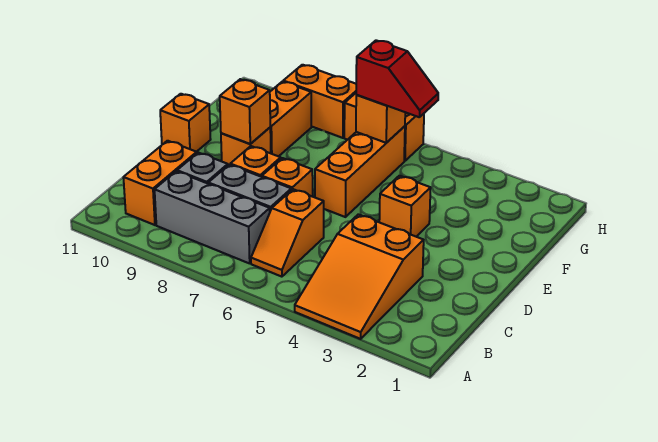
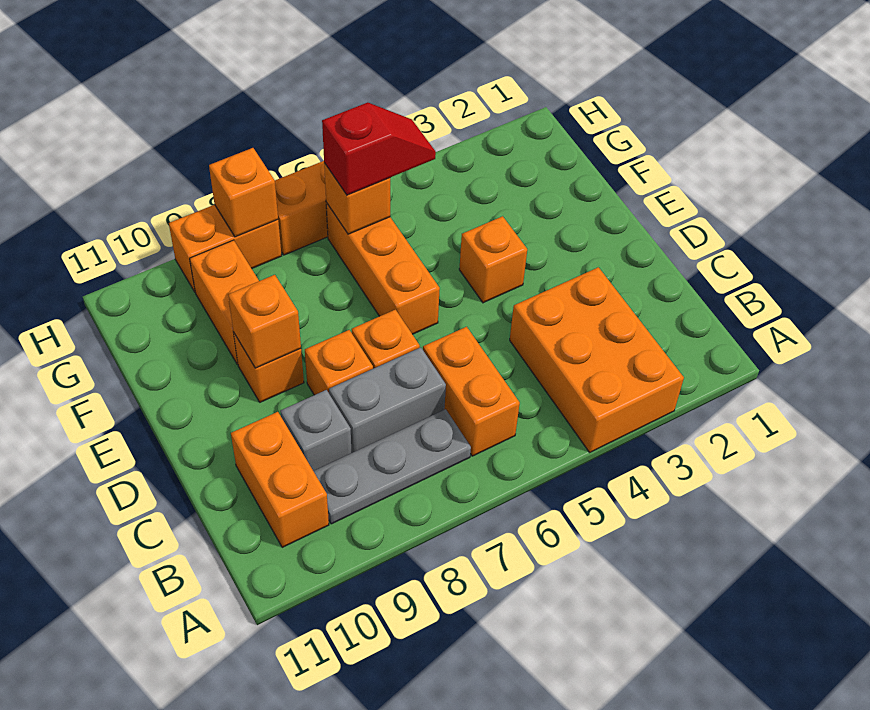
orange 2x3 slope [295,214,424,339] -> orange 2x3 brick [510,267,684,452]
orange 1x2 slope [251,189,324,277] -> orange 1x2 brick [423,327,520,456]
grey 1x3 brick [155,171,270,263] -> grey 1x3 plate [314,409,471,524]
orange 1x1 brick [160,94,211,152] -> orange 1x1 brick moved to [209,148,278,237]

